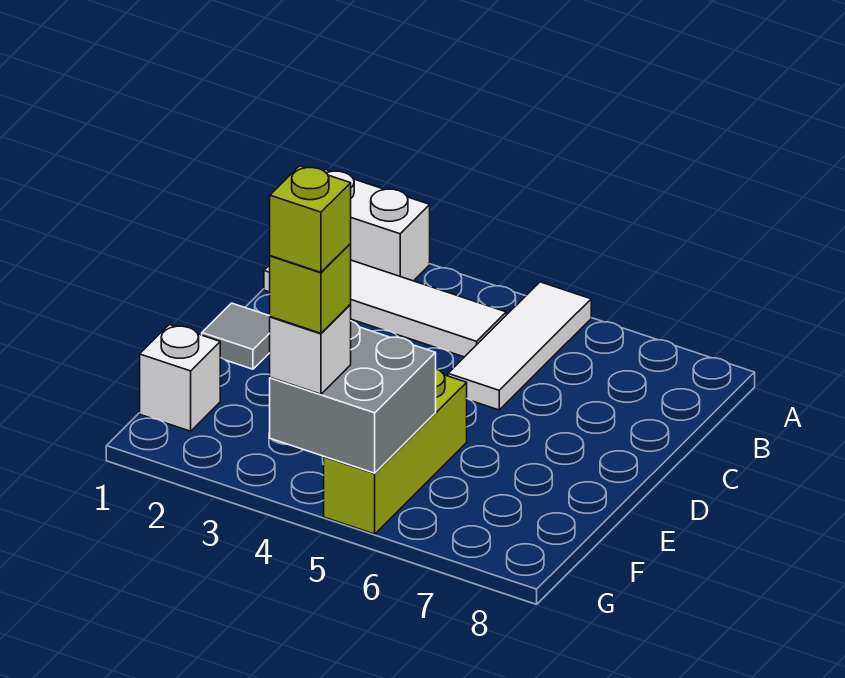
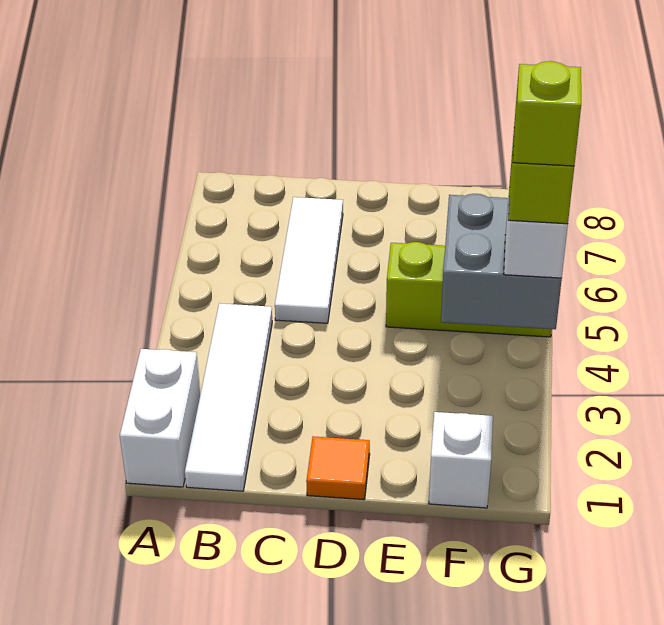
white 1x3 tile [448,282,591,410] -> white 1x3 tile turned to [275,197,343,323]
grey 1x1 tile [202,303,270,369] -> orange 1x1 tile [306,436,370,500]

